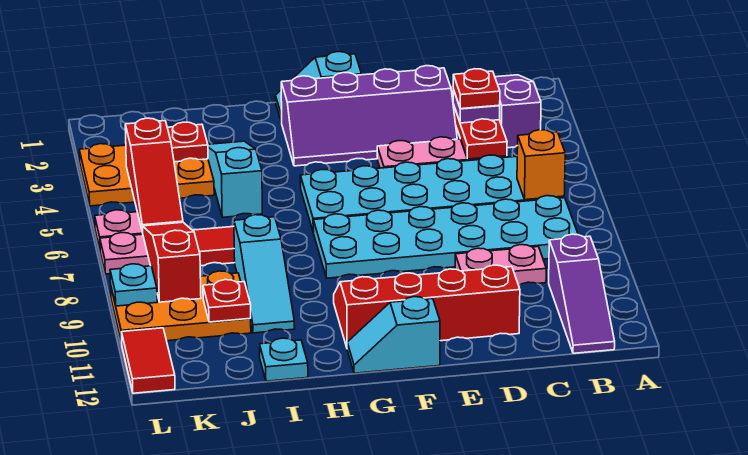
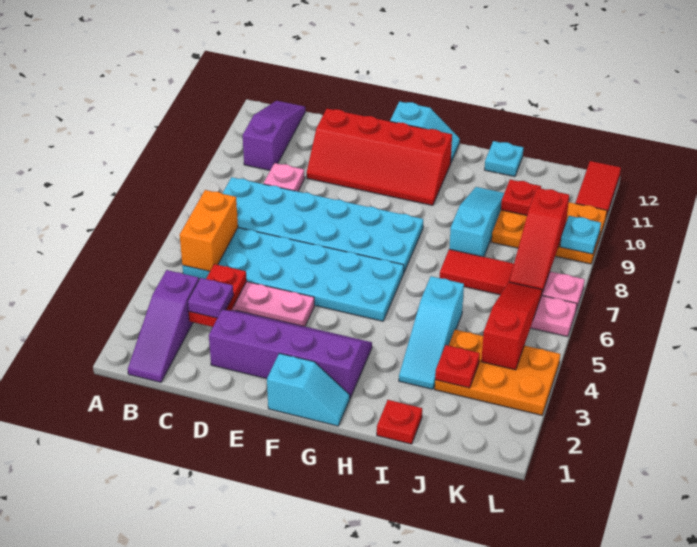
orange 1x1 brick [517,130,565,200] -> orange 1x2 brick [180,190,238,271]
red 1x1 plate [453,69,500,109] -> red 1x1 plate moved to [377,400,422,444]
pink 1x2 plate [455,245,546,285] -> pink 1x1 plate [264,163,305,192]

